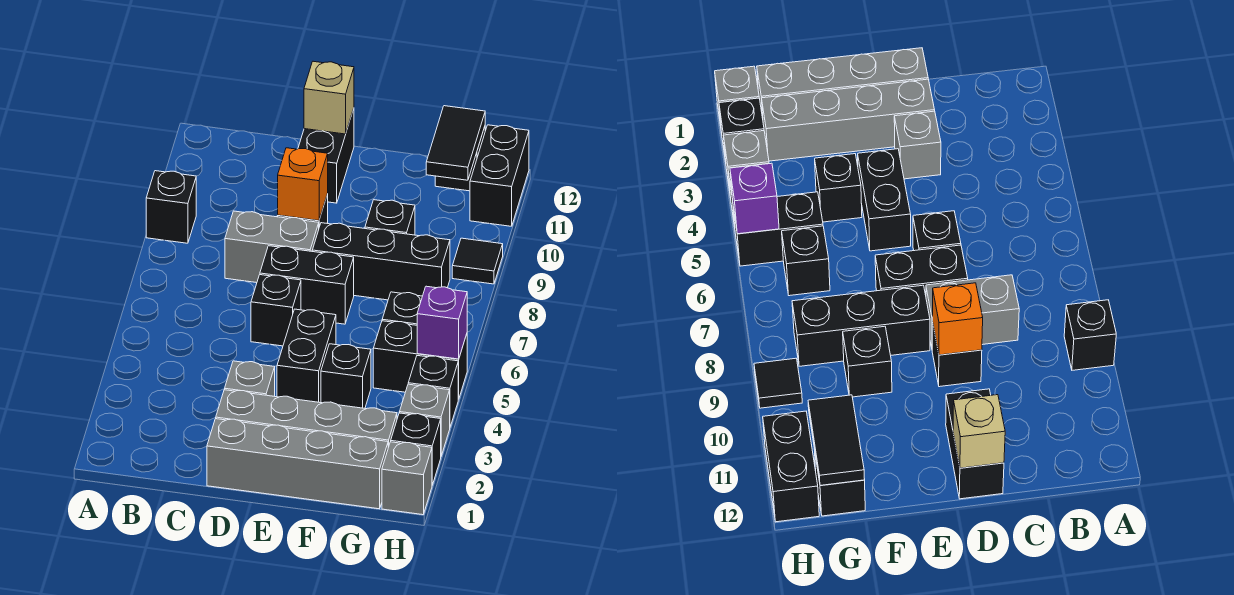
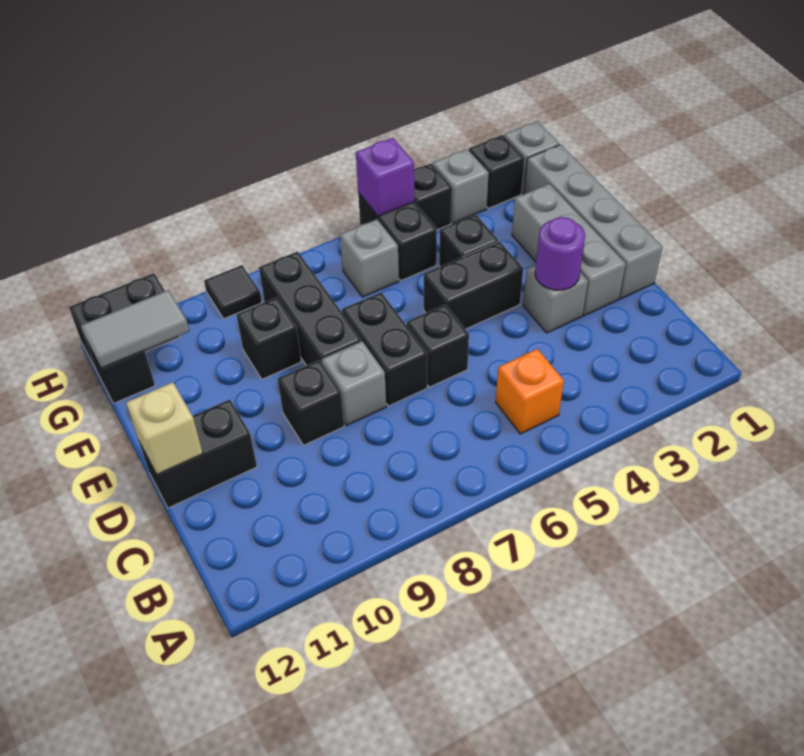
black 1x1 brick [146,171,196,243] -> none
grey 1x2 brick [225,211,319,283] -> grey 1x1 brick [322,341,386,426]
grey 1x4 brick [216,390,397,447] -> grey 1x3 brick [512,184,626,316]
none -> purple 1x1 round brick [535,217,585,290]
orange 1x1 brick [278,148,328,221] -> orange 1x1 brick moved to [496,349,564,434]
black 1x1 brick [382,292,422,325] -> grey 1x1 brick [340,219,399,297]
black 1x2 tile [426,106,485,180] -> grey 1x2 tile [81,290,189,368]

